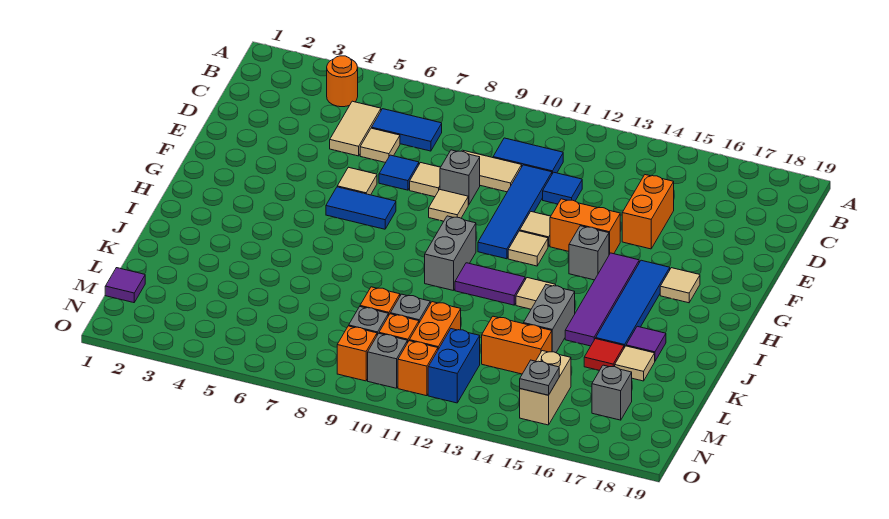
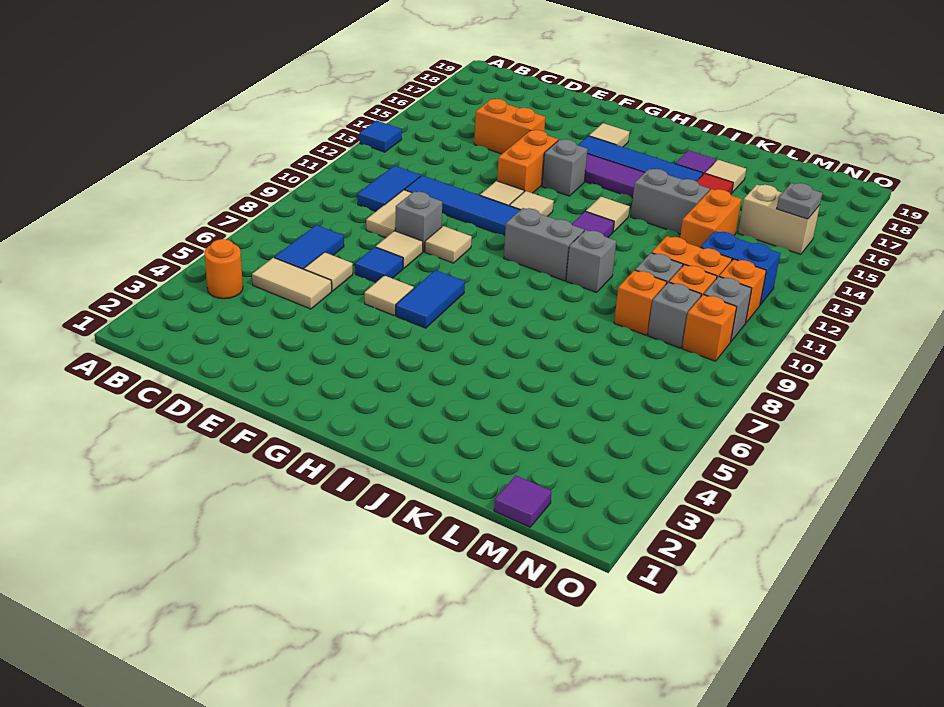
blue 1x1 tile [543,172,582,204] -> blue 1x1 tile moved to [359,120,402,152]
grey 1x1 brick [592,365,632,420] -> grey 1x1 brick moved to [566,230,616,293]

